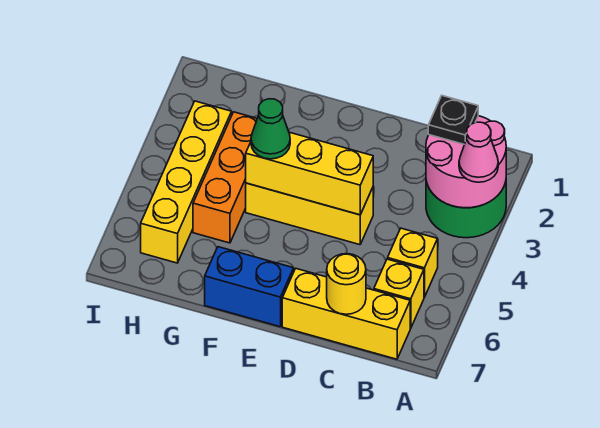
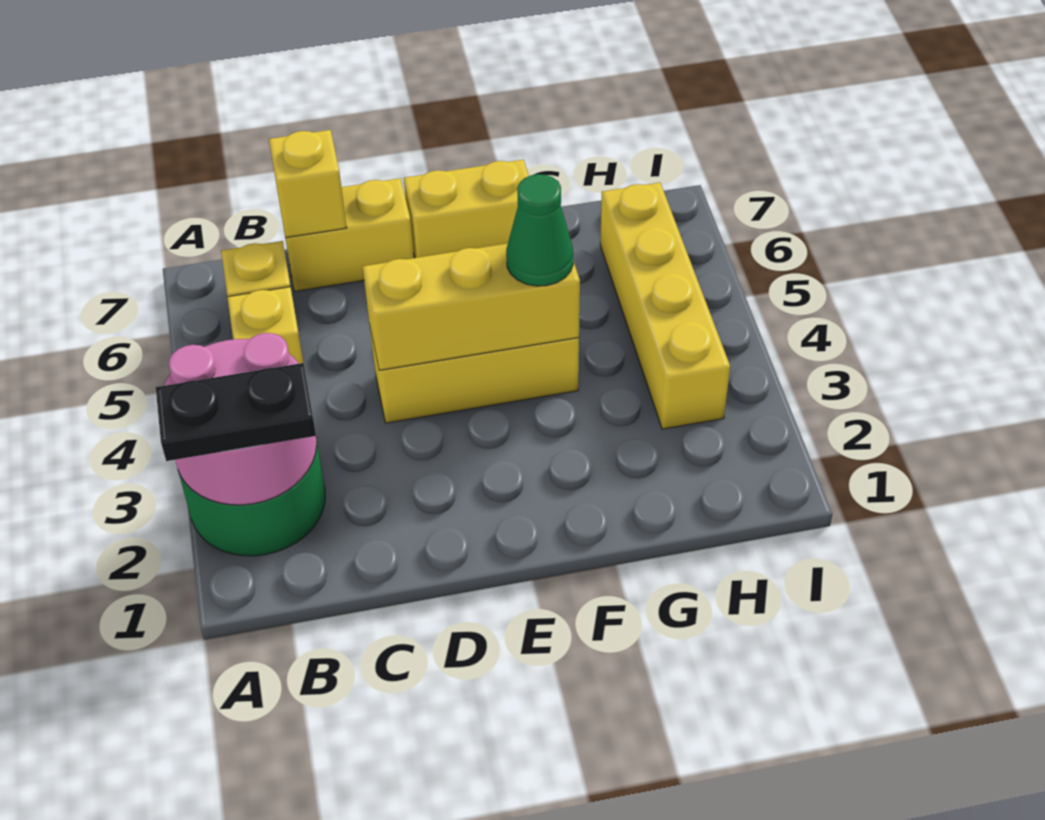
pink 1x1 cone [459,122,498,182] -> none
black 1x1 plate [428,96,478,144] -> black 1x2 plate [156,363,316,461]
yellow 1x3 brick [282,269,410,359] -> yellow 1x2 brick [285,178,414,291]
yellow 1x1 round brick [327,254,366,314] -> yellow 1x1 brick [269,130,347,238]
blue 1x2 brick [205,247,294,327] -> yellow 1x2 brick [404,160,529,258]
orange 1x3 brick [193,112,257,243] -> none

